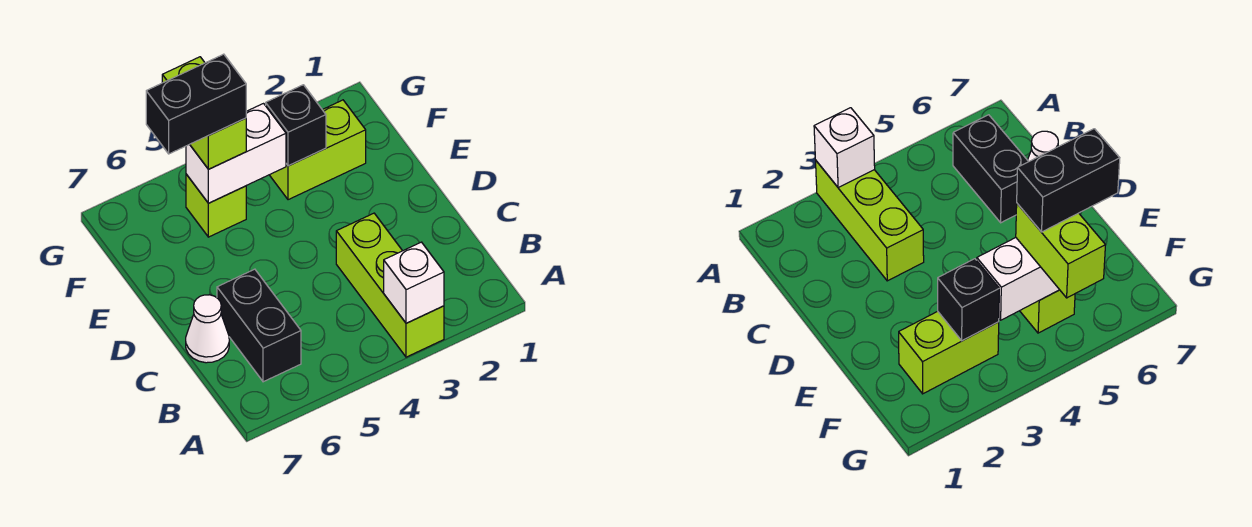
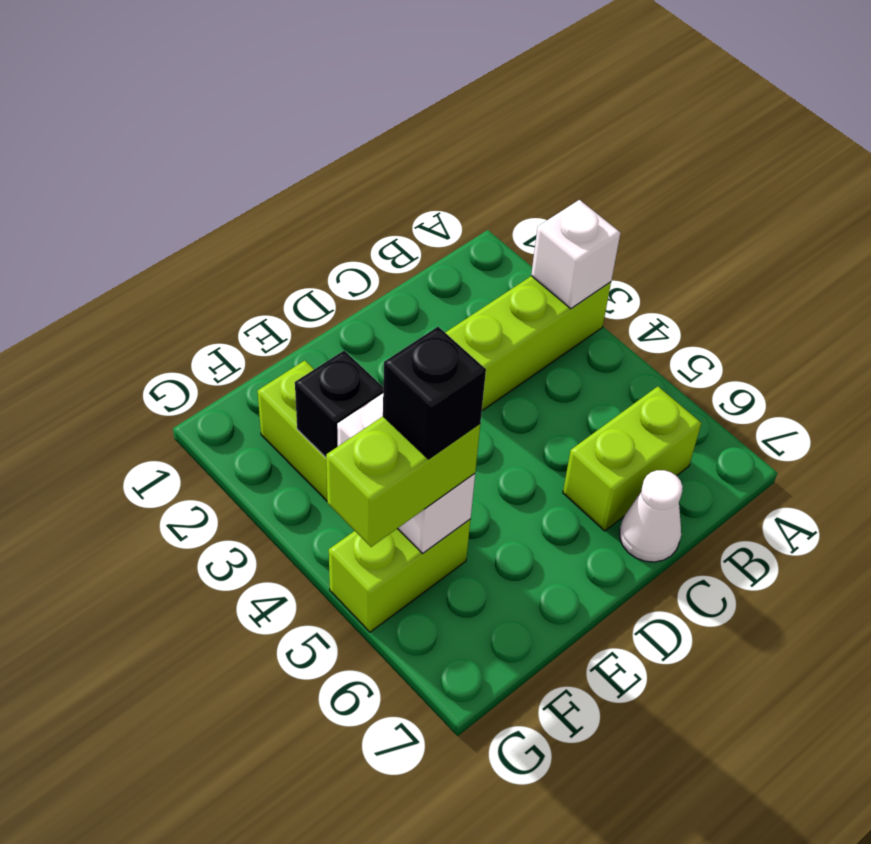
black 1x2 brick [217,269,301,382] -> lime 1x2 brick [563,386,701,531]
lime 1x1 brick [186,174,246,237] -> lime 1x2 brick [329,520,470,632]
black 1x2 brick [146,54,246,154] -> black 1x1 brick [383,327,486,459]

